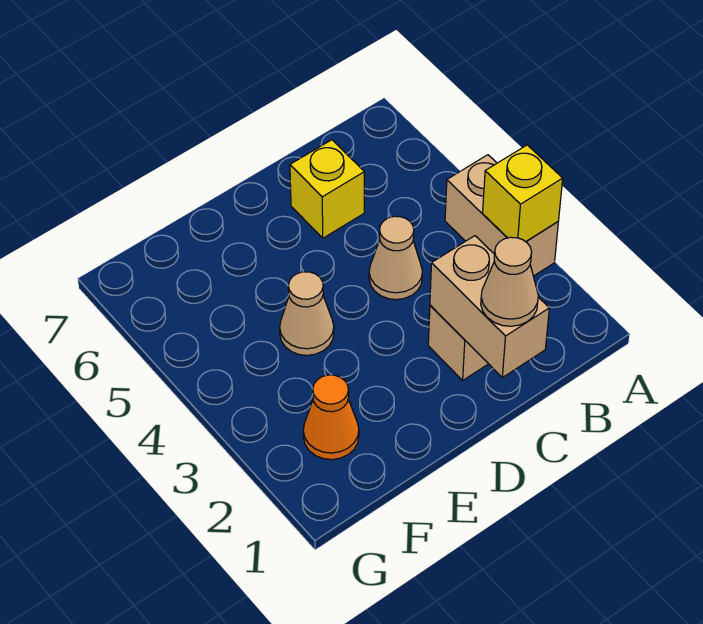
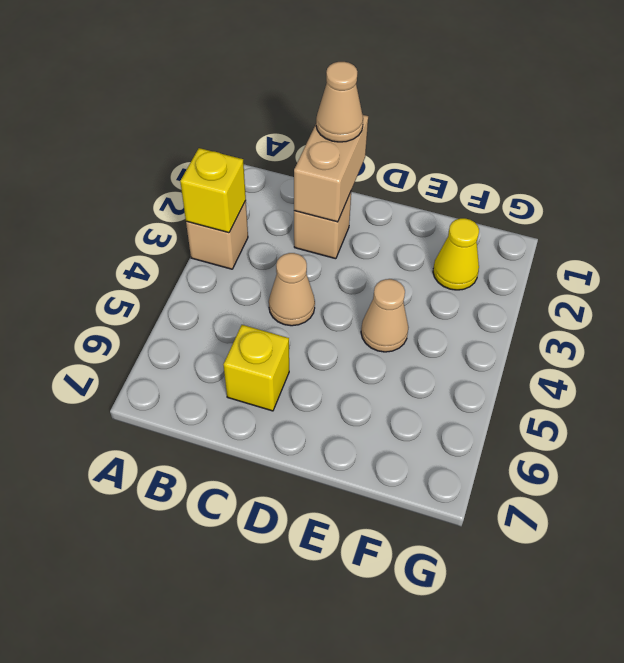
tan 1x2 brick [445,155,558,276] -> tan 1x1 brick [186,201,248,269]
orange 1x1 cone [303,375,359,460] -> yellow 1x1 cone [433,218,479,290]

